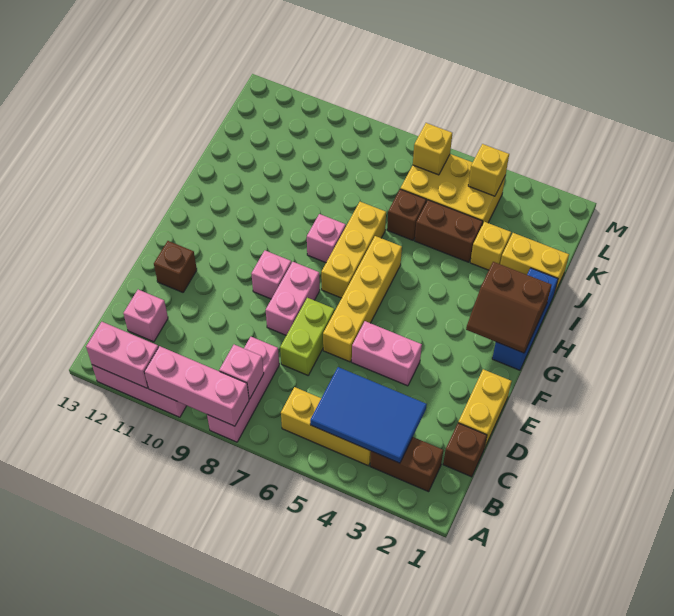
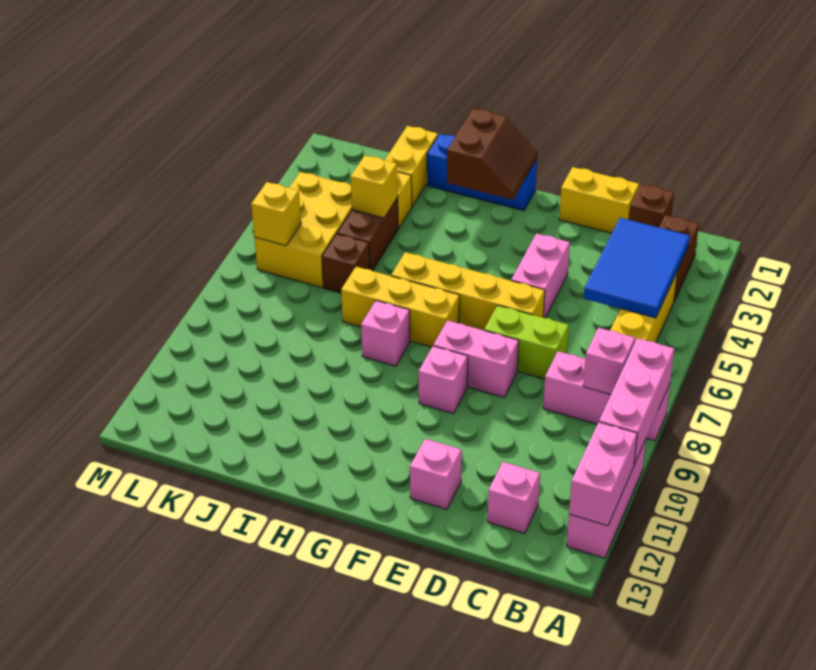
brown 1x1 brick [154,241,197,292] -> pink 1x1 brick [410,439,462,510]
yellow 1x1 brick [468,144,509,196] -> yellow 1x1 brick moved to [351,155,398,218]

